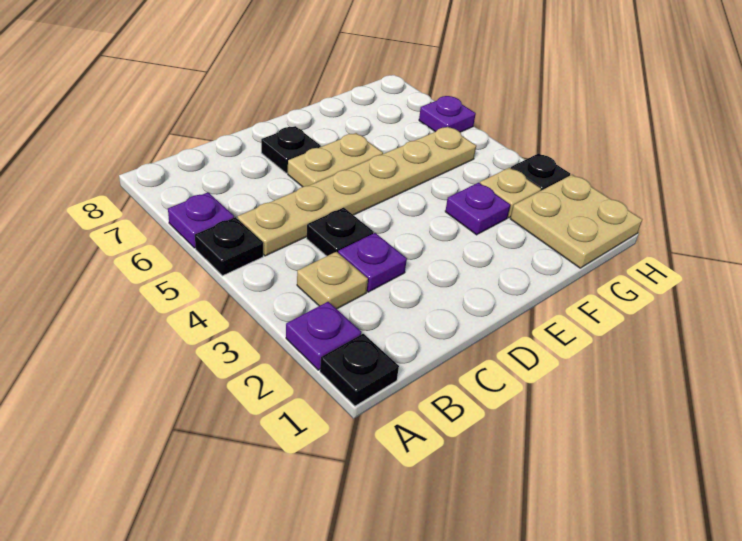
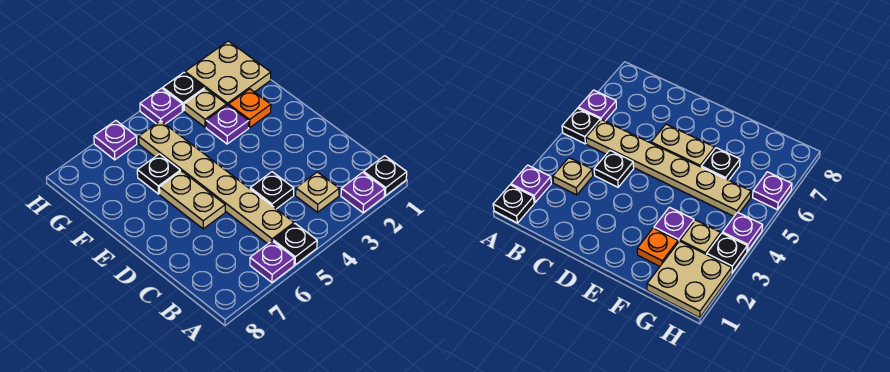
purple 1x1 plate [338,233,407,292] -> purple 1x1 plate moved to [140,88,182,124]
black 1x1 plate [261,126,321,173] -> black 1x1 plate moved to [137,154,180,194]
none -> orange 1x1 plate [229,89,271,128]

